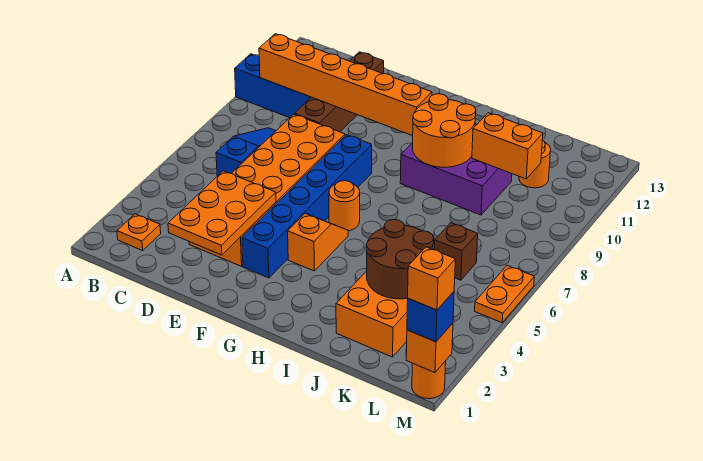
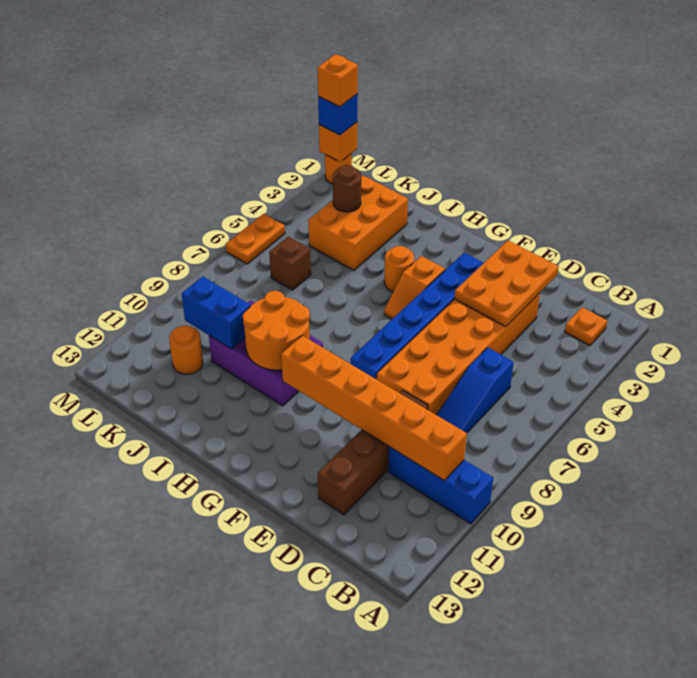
orange 1x1 round brick [329,181,360,231] -> orange 1x1 round brick moved to [384,246,414,292]
brown 2x2 round brick [366,219,434,299] -> brown 1x1 round brick [333,165,361,212]
orange 1x2 brick [472,113,543,179] -> blue 1x2 brick [182,277,250,349]

